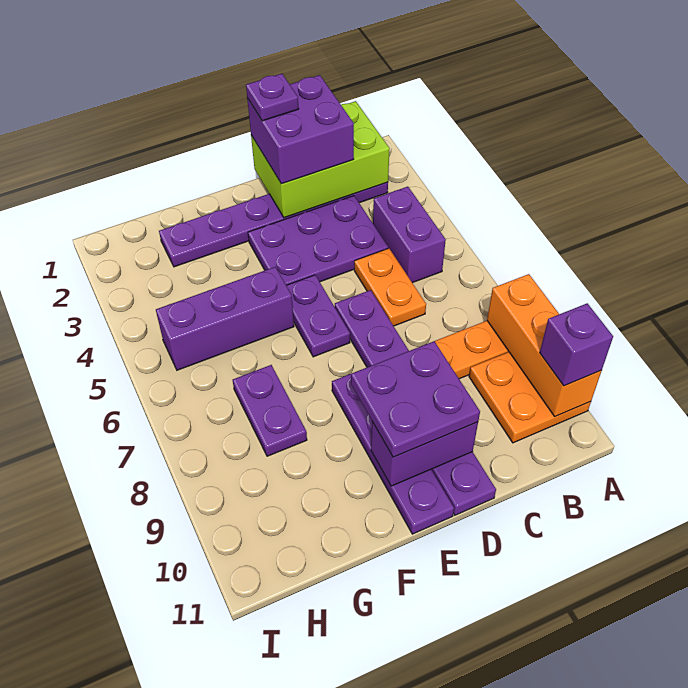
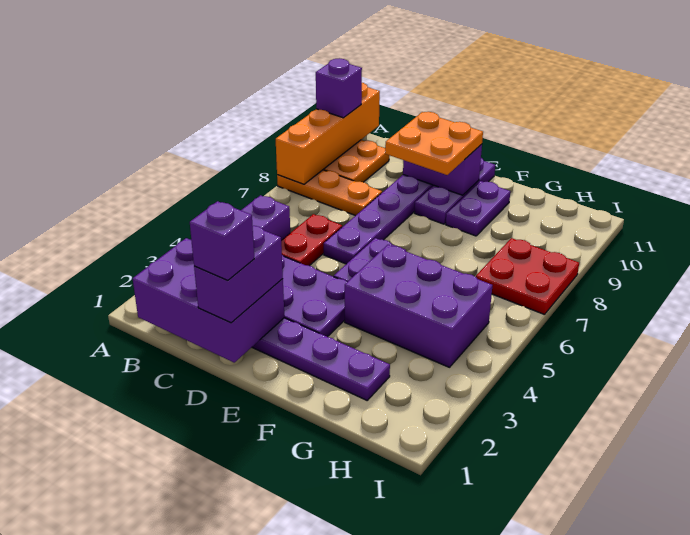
orange 1x3 brick [487,274,602,416] -> orange 1x4 brick [276,83,380,184]
lime 2x3 brick [251,101,390,218] -> purple 2x3 brick [133,238,284,362]
purple 2x2 brick [247,75,354,184] -> purple 1x2 brick [194,226,283,323]
orange 1x2 plate [354,248,426,326] -> red 1x2 plate [281,214,342,266]
purple 1x1 plate [246,74,299,121] -> purple 1x1 brick [190,201,254,280]
purple 2x2 plate [351,341,480,457] -> orange 2x2 plate [385,112,483,175]
purple 1x4 plate [332,374,454,534] -> purple 1x3 plate [414,158,495,224]
purple 1x3 brick [156,267,294,370] -> purple 2x3 brick [345,245,493,367]
purple 1x2 plate [233,365,307,456] -> purple 1x2 plate moved to [446,181,510,236]
none -> red 2x2 plate [476,238,579,315]

